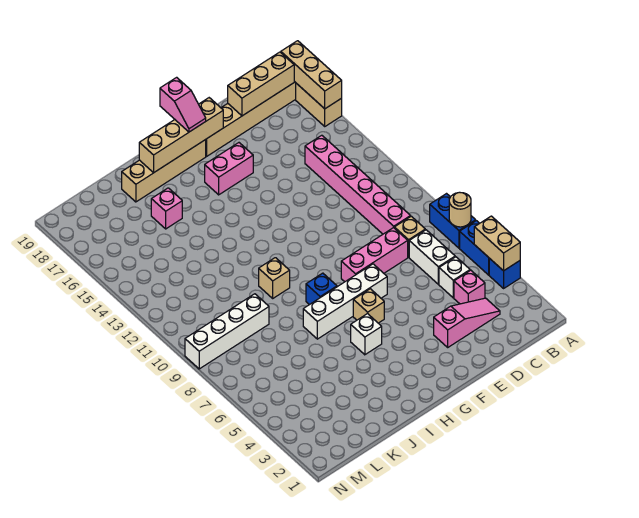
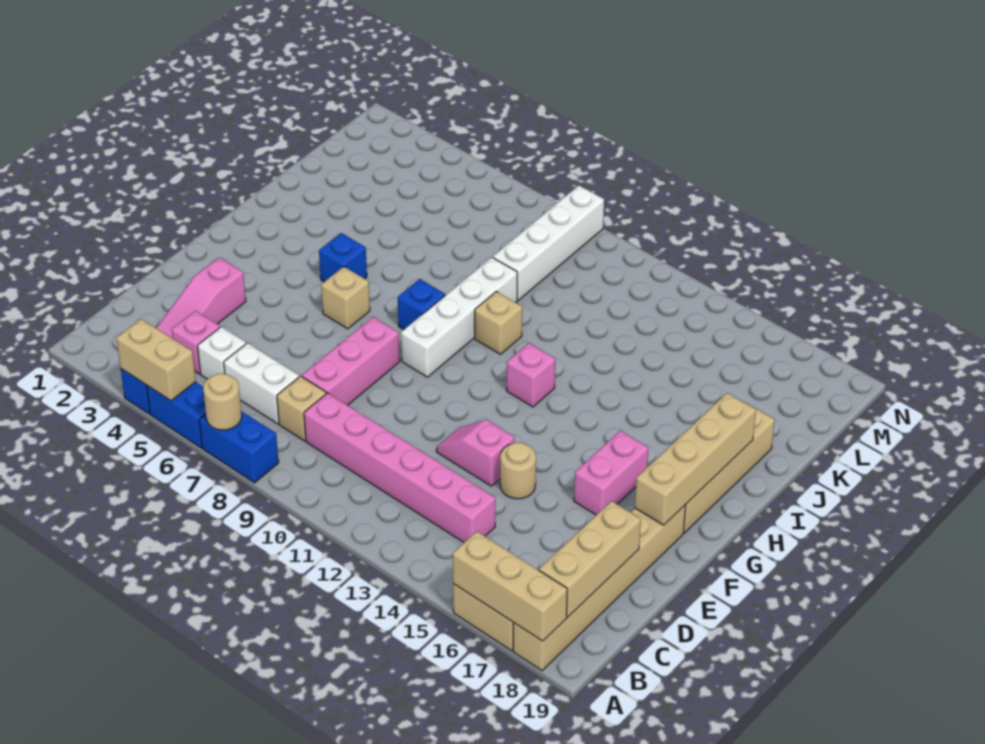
none -> tan 1x1 round brick [500,442,536,499]
white 1x4 brick [303,264,387,339] -> white 1x4 brick moved to [401,257,517,377]
pink 1x2 slope [160,77,206,132] -> pink 1x2 slope moved to [437,420,514,486]
white 1x1 brick [351,314,382,355] -> blue 1x1 brick [319,233,367,282]
pink 1x1 brick [151,188,182,229] -> pink 1x1 brick moved to [507,343,555,407]

